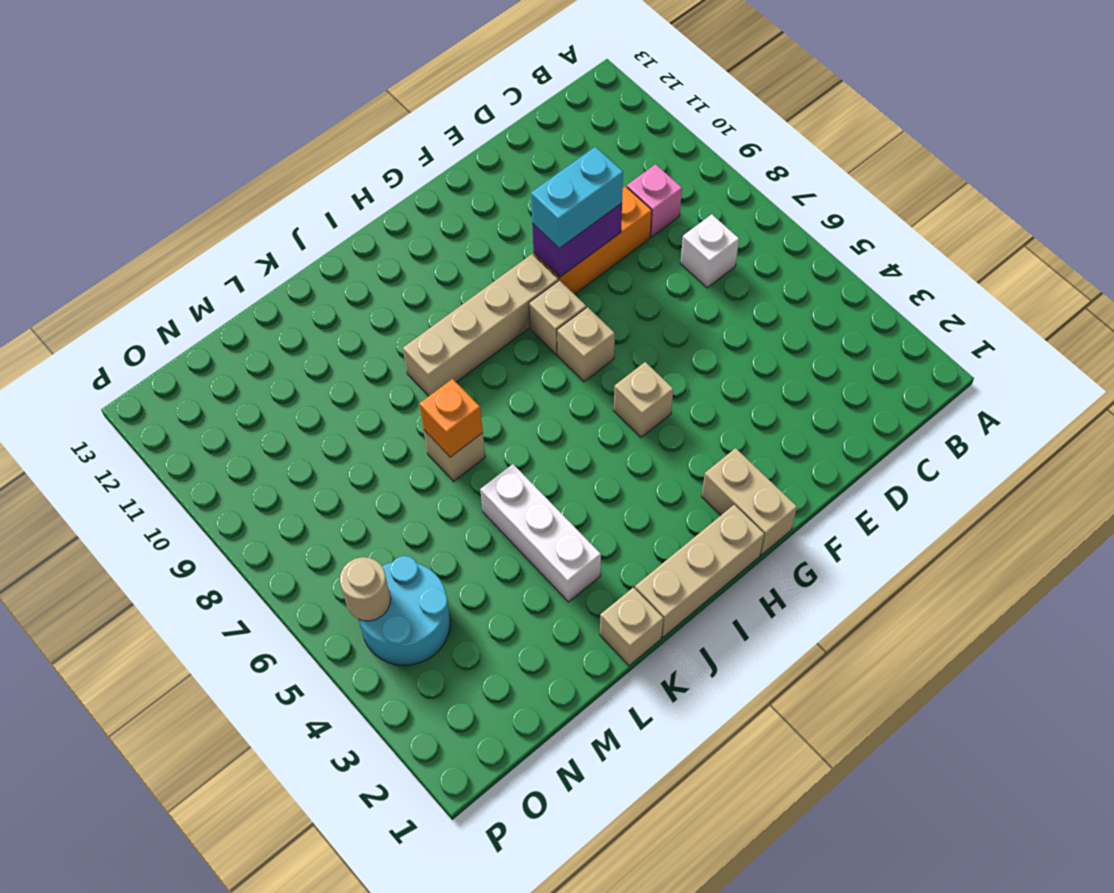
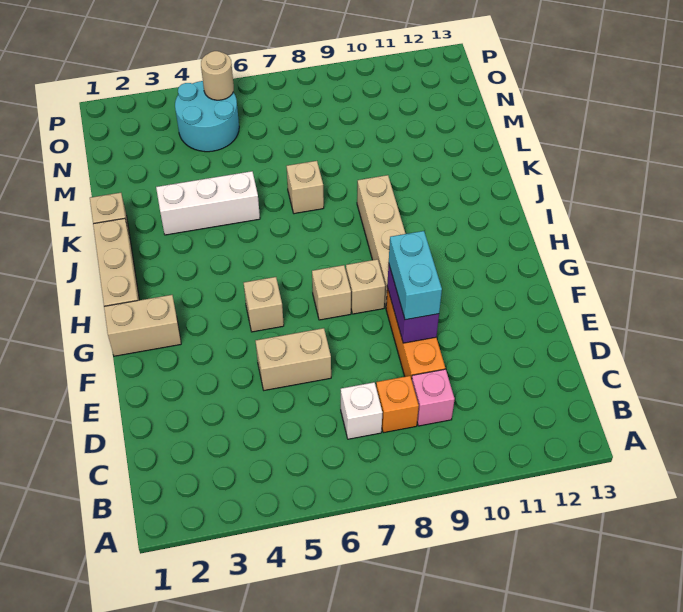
none -> tan 1x2 brick [256,328,331,390]
orange 1x1 brick [419,379,483,457] -> orange 1x1 brick moved to [376,376,419,433]

